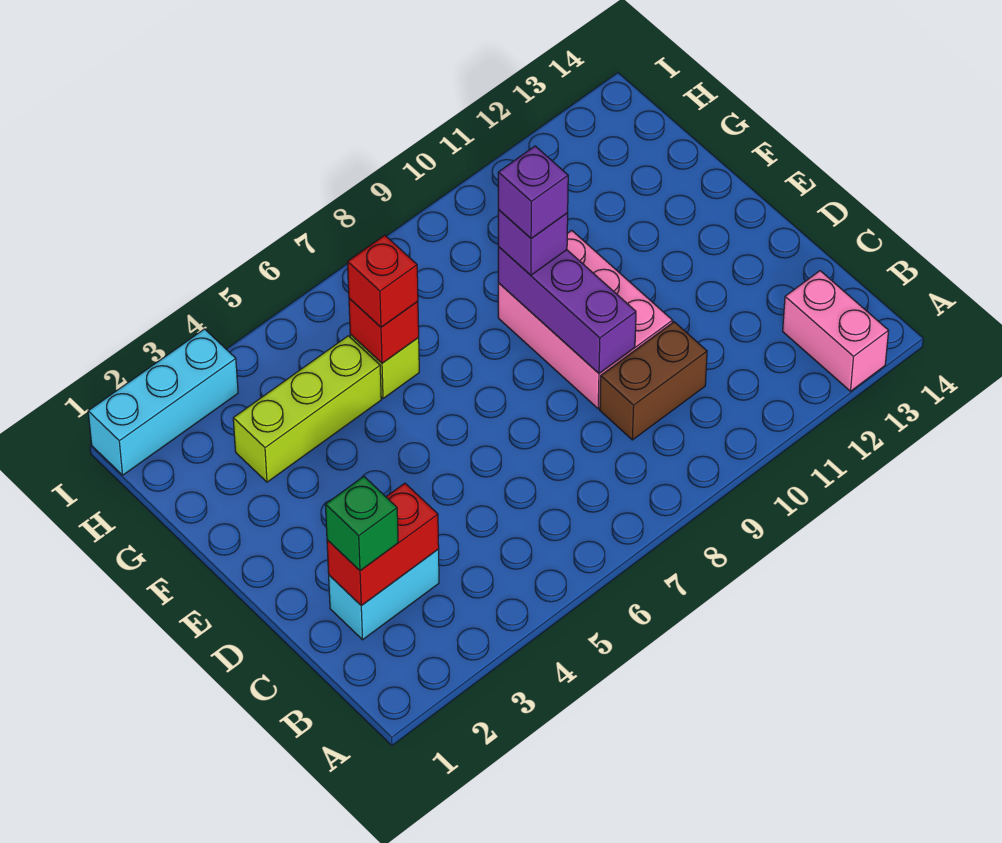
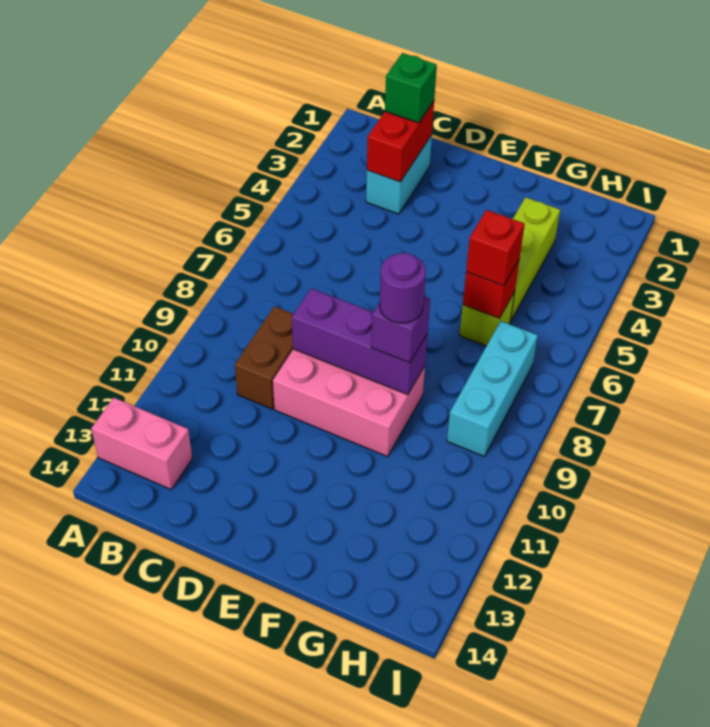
purple 1x1 brick [498,146,568,238] -> purple 1x1 round brick [380,253,426,323]
cyan 1x3 brick [88,329,238,475] -> cyan 1x3 brick moved to [447,321,538,456]

